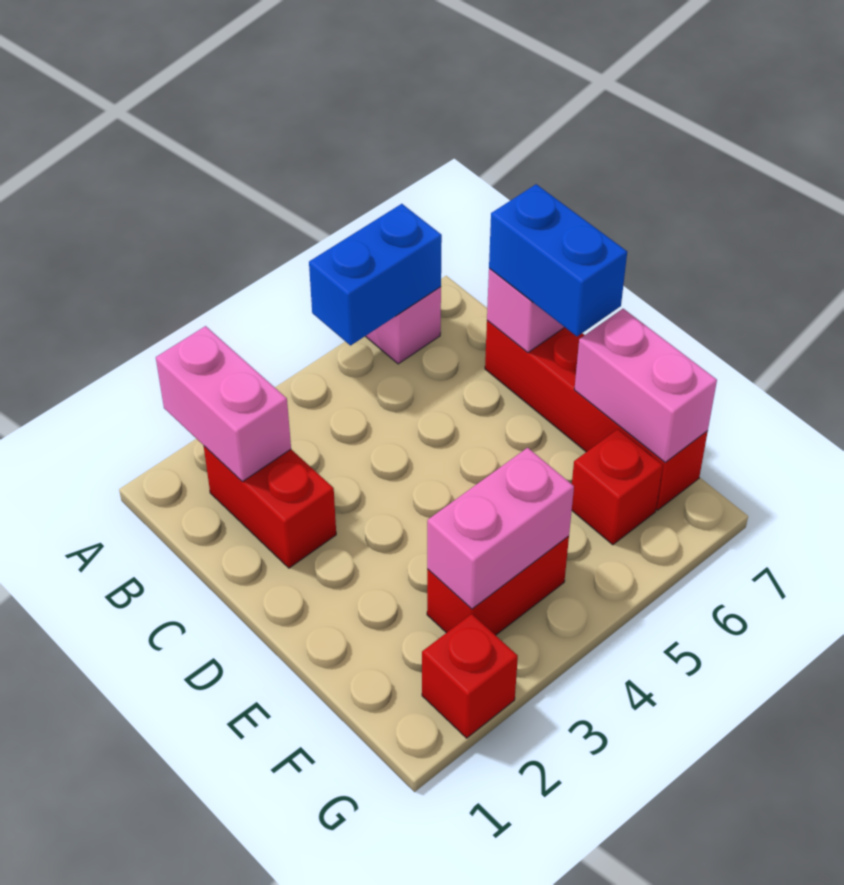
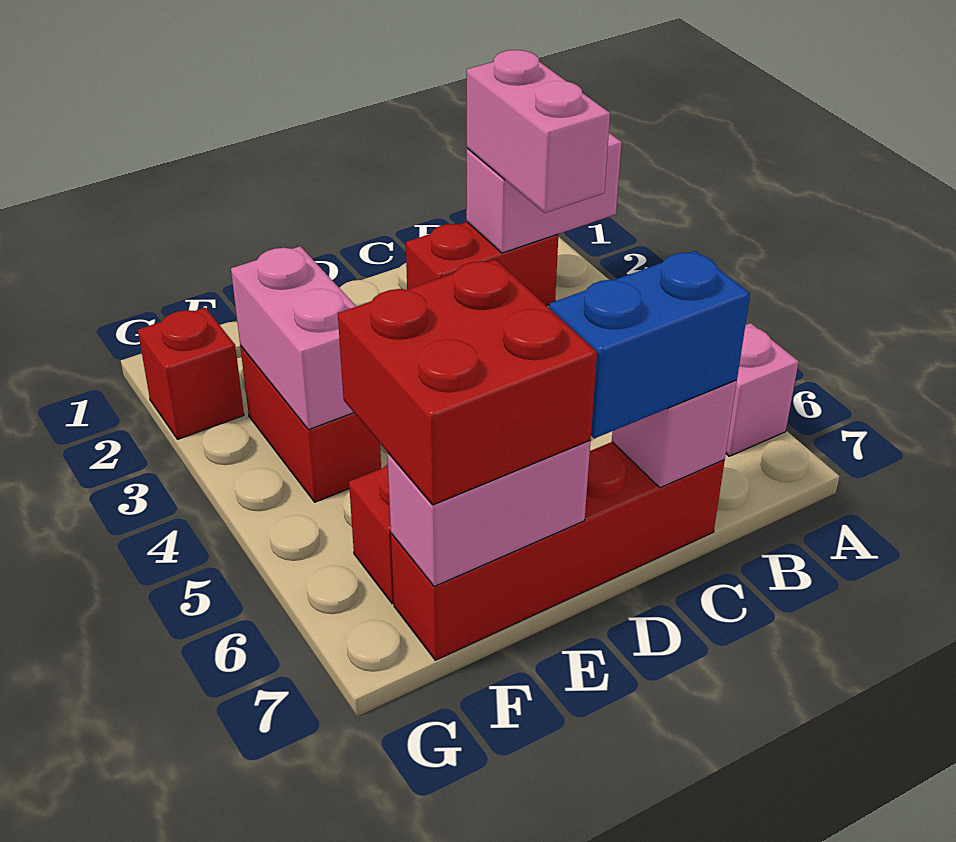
blue 1x2 brick [309,204,442,346] -> none
none -> pink 1x2 brick [467,50,610,213]
none -> red 2x2 brick [338,259,597,505]

